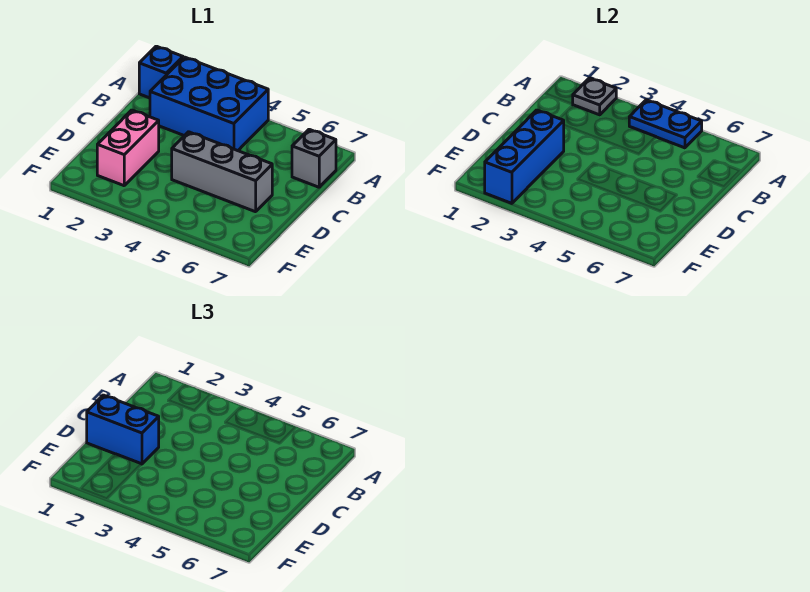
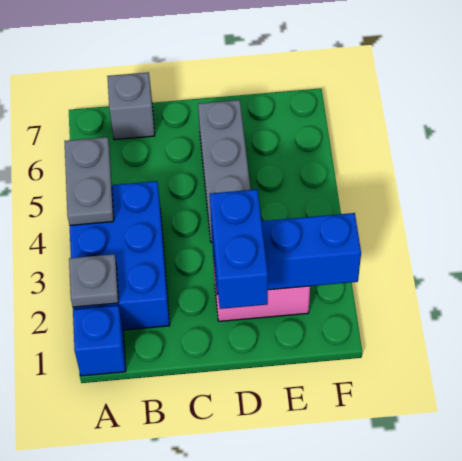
blue 1x2 plate [629,100,702,148] -> grey 1x2 plate [65,137,114,225]

